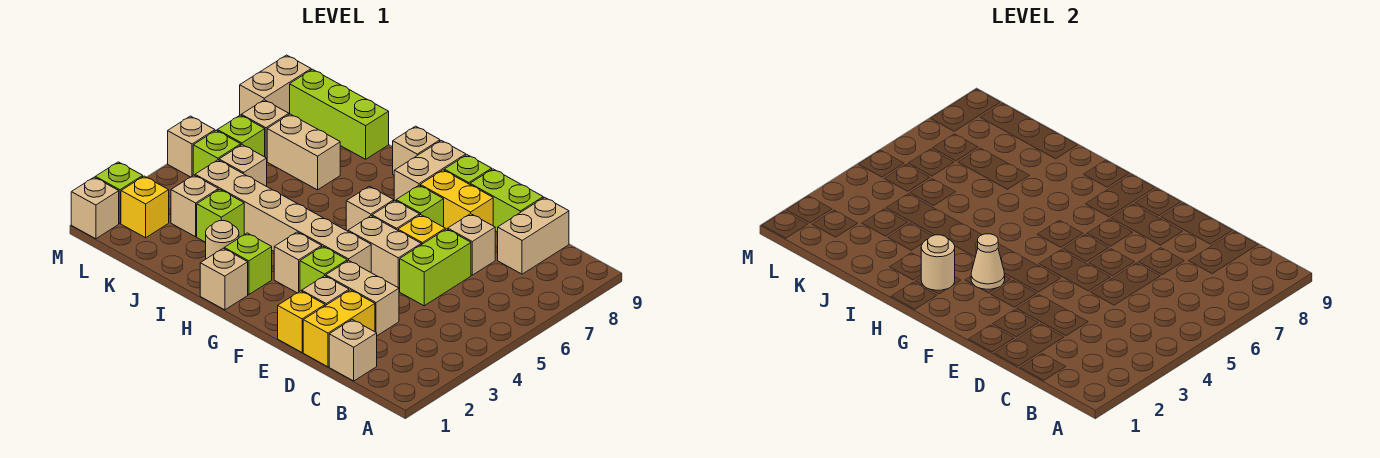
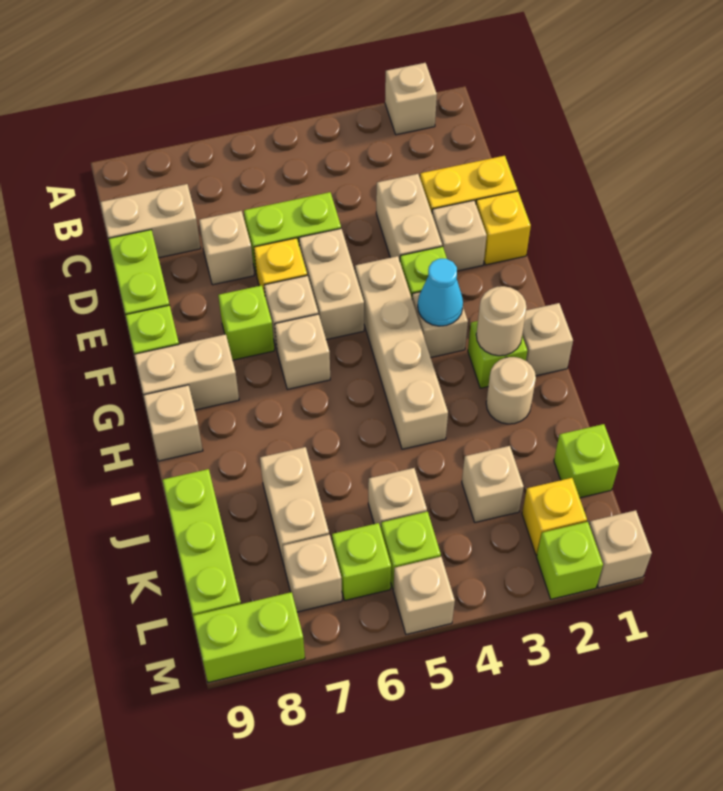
tan 1x1 brick [329,320,377,381] -> tan 1x1 brick moved to [385,63,437,135]
yellow 1x2 brick [420,170,493,229] -> none
tan 1x6 brick [195,160,371,272] -> tan 1x4 brick [355,256,448,449]
tan 1x1 cone [971,234,1005,289] -> cyan 1x1 cone [418,259,463,326]
lime 1x1 brick [197,189,244,242] -> lime 1x1 brick moved to [554,424,619,498]
tan 1x2 brick [240,55,311,115] -> lime 1x2 brick [193,592,305,683]

